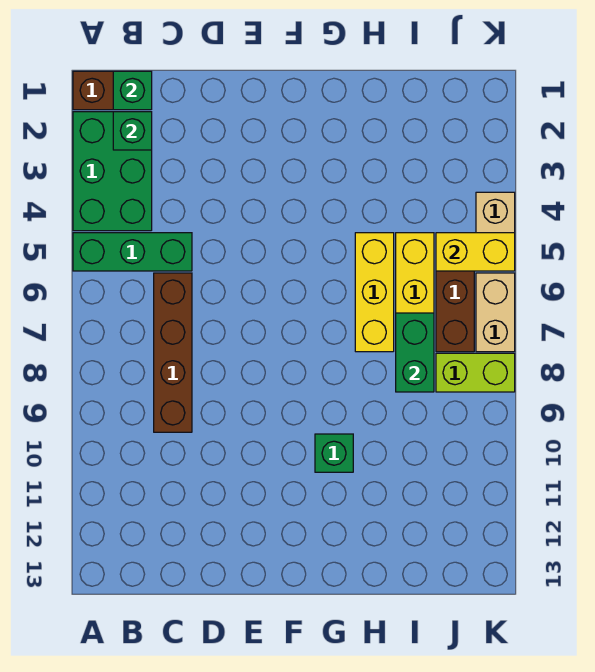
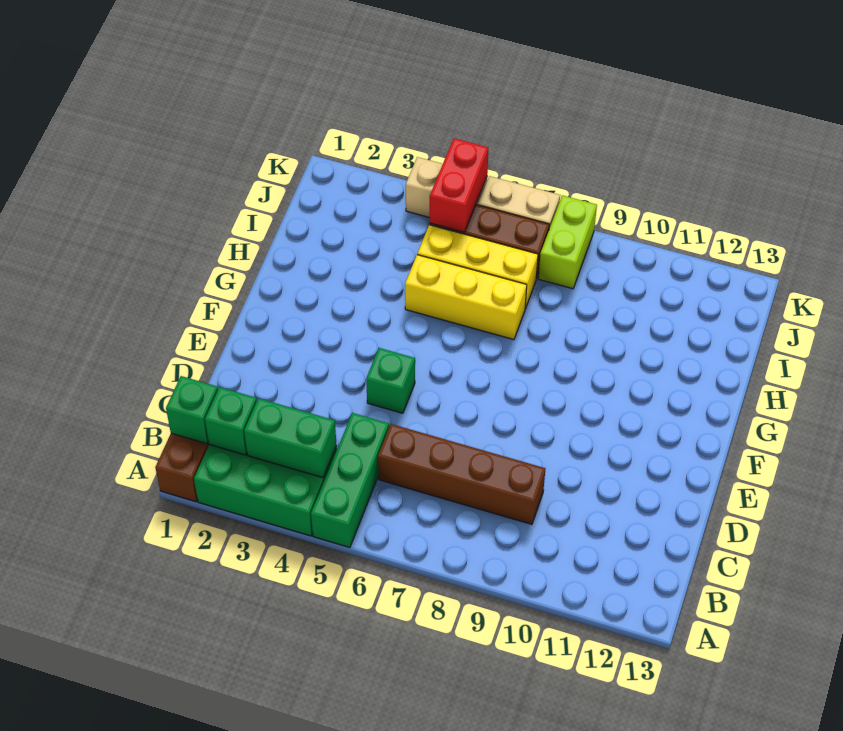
green 1x1 brick [315,434,353,472] -> green 1x1 brick moved to [366,348,415,413]
green 1x2 brick [396,313,434,392] -> green 1x2 brick moved to [244,398,337,478]
yellow 1x2 brick [436,233,515,271] -> red 1x2 brick [430,138,488,232]

